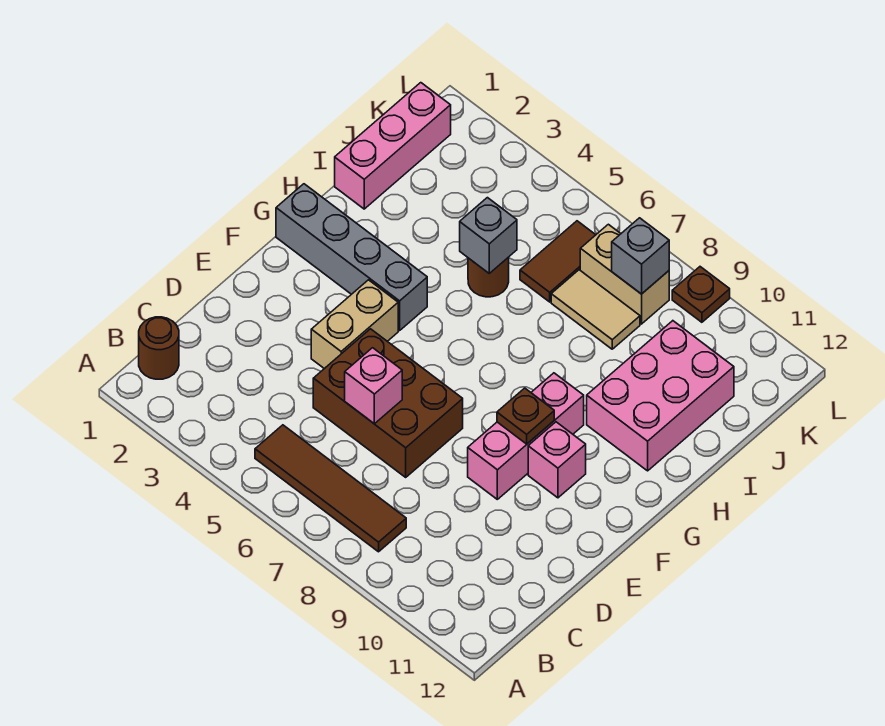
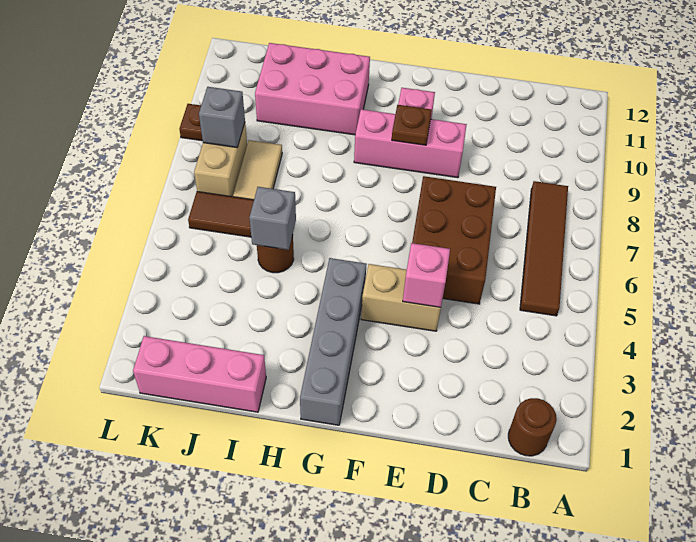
pink 1x1 brick [345,348,402,424] -> pink 1x1 brick moved to [403,243,450,307]

